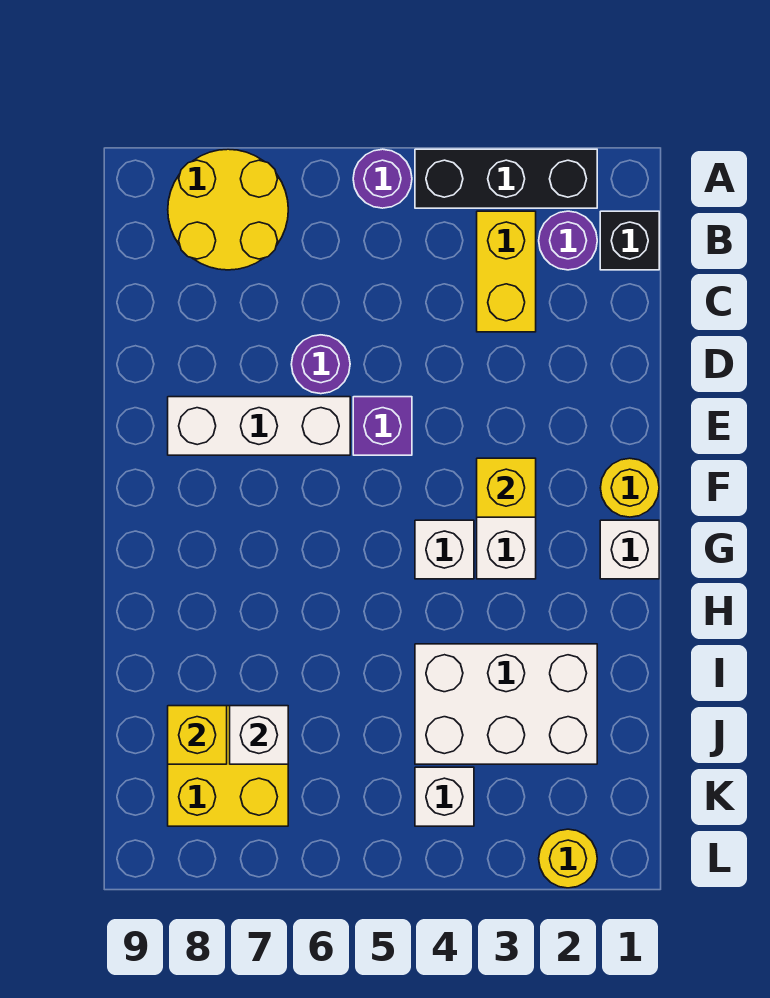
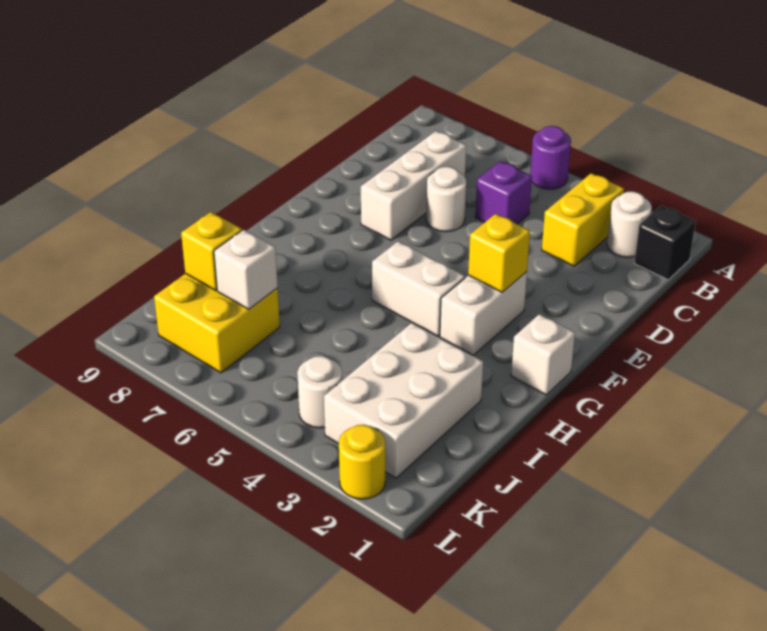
black 1x3 brick [415,149,597,208] -> none
yellow 2x2 round brick [168,149,288,270] -> none
purple 1x1 round brick [539,211,597,270] -> white 1x1 round brick [607,192,652,257]
purple 1x1 round brick [291,335,350,394] -> white 1x1 round brick [426,167,466,232]
purple 1x1 brick [353,397,412,455] -> purple 1x1 brick moved to [475,161,532,224]
white 1x3 brick [168,397,350,455] -> white 1x3 brick turned to [361,131,466,240]
yellow 1x1 round brick [600,458,659,517] -> none
white 1x1 brick [415,520,474,579] -> white 1x2 brick [372,241,465,336]
white 2x3 brick [415,644,597,764] -> white 2x3 brick turned to [324,323,483,478]
white 1x1 brick [415,767,474,826] -> white 1x1 round brick [297,356,342,428]

